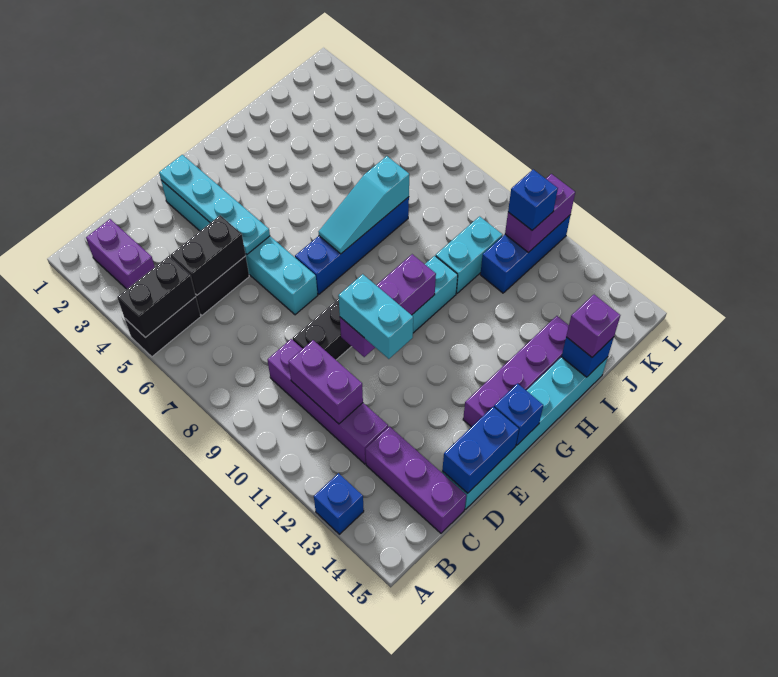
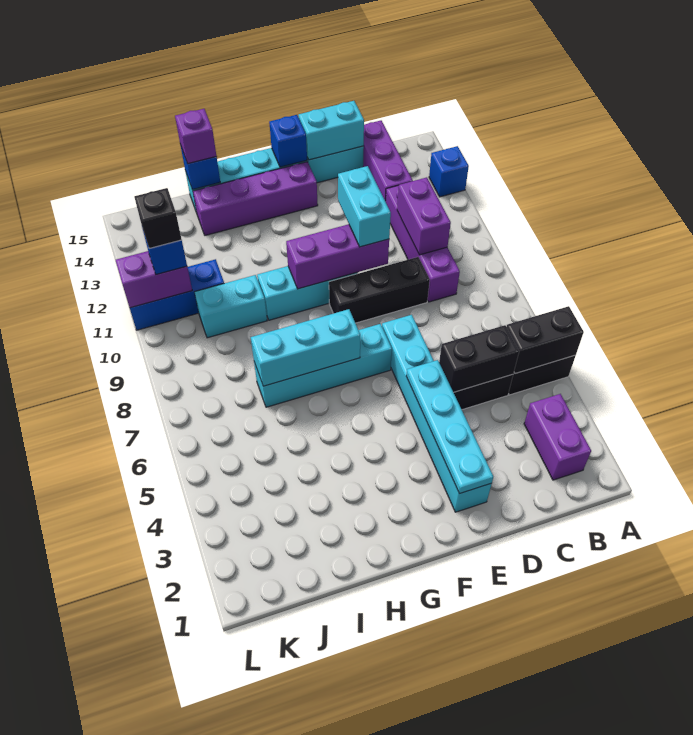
blue 1x2 brick [442,407,519,493] -> cyan 1x2 brick [298,101,364,160]
blue 1x4 brick [295,197,409,294] -> cyan 1x4 brick [254,324,392,407]
cyan 1x3 slope [319,156,409,254] -> cyan 1x3 brick [251,309,360,386]
none -> black 1x1 brick [134,188,182,249]

